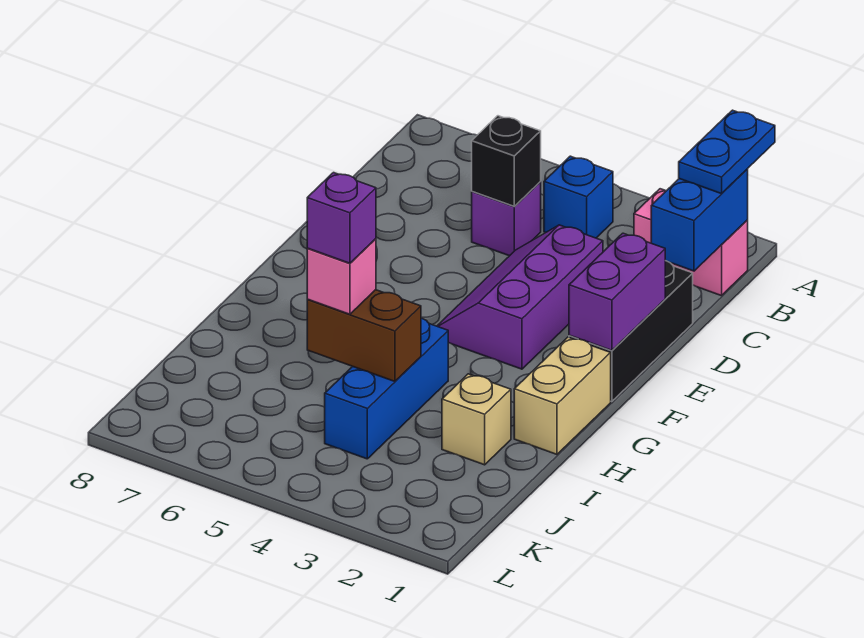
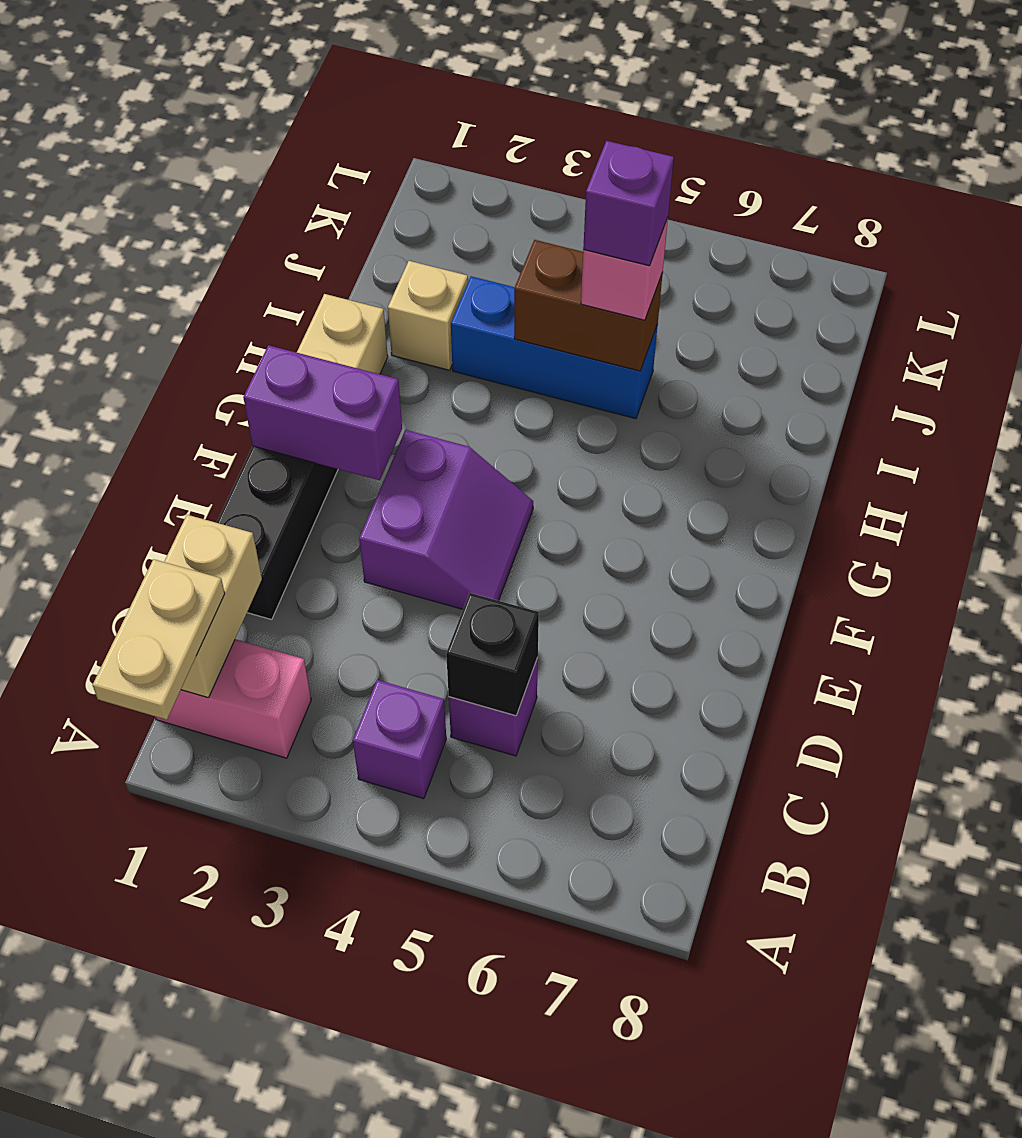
blue 1x2 plate [679,110,775,194] -> tan 1x2 plate [93,559,225,720]
blue 1x2 brick [651,169,748,271] -> tan 1x2 brick [164,515,262,698]
blue 1x1 brick [544,156,613,238] -> purple 1x1 brick [353,680,446,799]
purple 2x3 slope [437,225,603,369] -> purple 2x2 slope [359,430,533,609]
purple 1x2 brick [569,233,665,351] -> purple 1x2 brick turned to [243,345,402,480]
blue 1x3 brick [325,318,448,459] -> blue 1x3 brick turned to [451,276,658,419]

